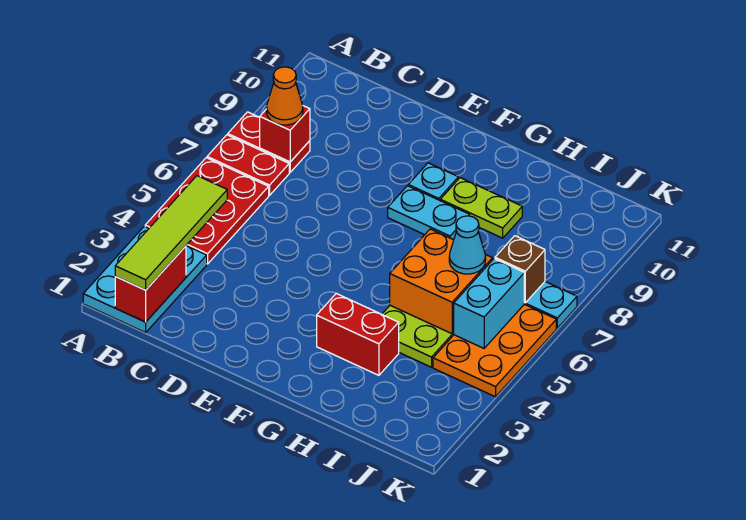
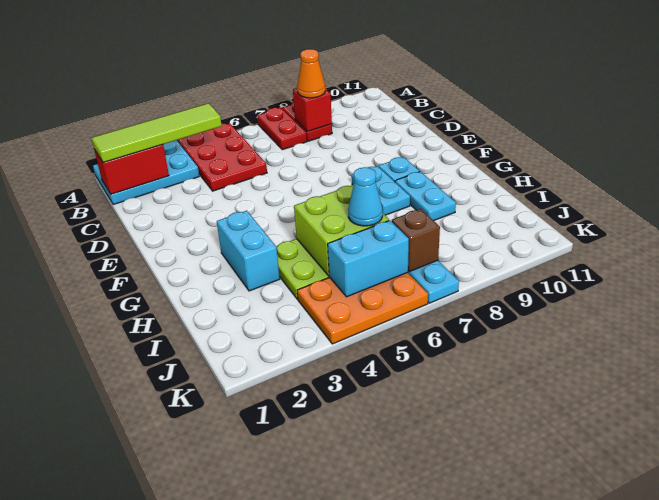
red 2x3 plate [145,158,269,264] -> red 2x3 plate turned to [178,124,267,191]
red 1x2 brick [317,293,399,375] -> cyan 1x2 brick [217,211,280,291]
lime 1x2 plate [440,178,522,238] -> cyan 1x2 plate [395,172,456,221]
orange 2x2 brick [390,229,492,334] -> lime 2x2 brick [294,185,389,276]

